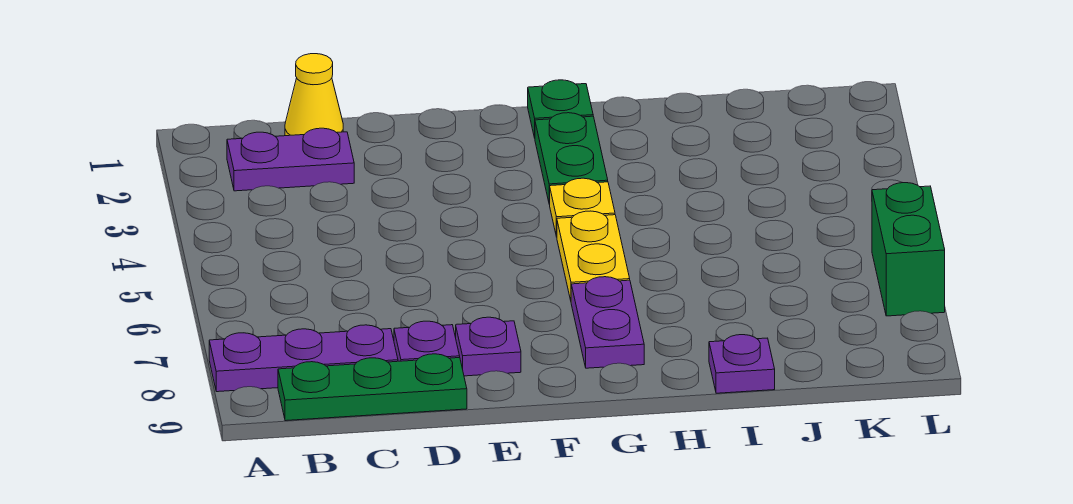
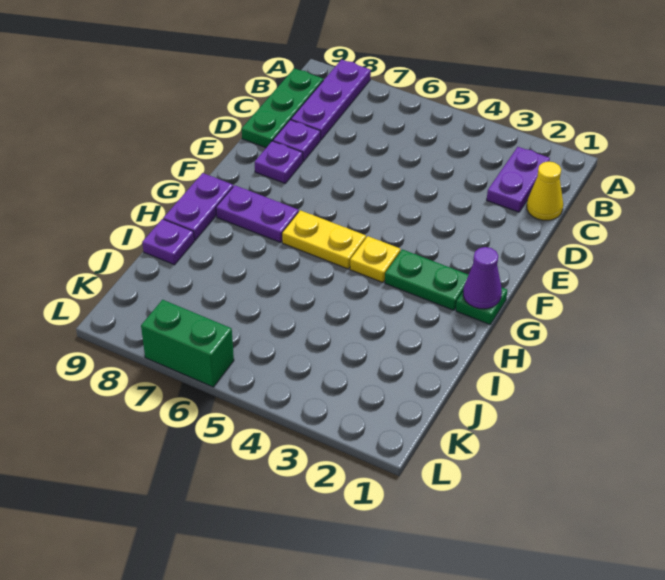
none -> purple 1x1 cone [463,247,502,309]
none -> purple 1x2 plate [163,173,233,240]

